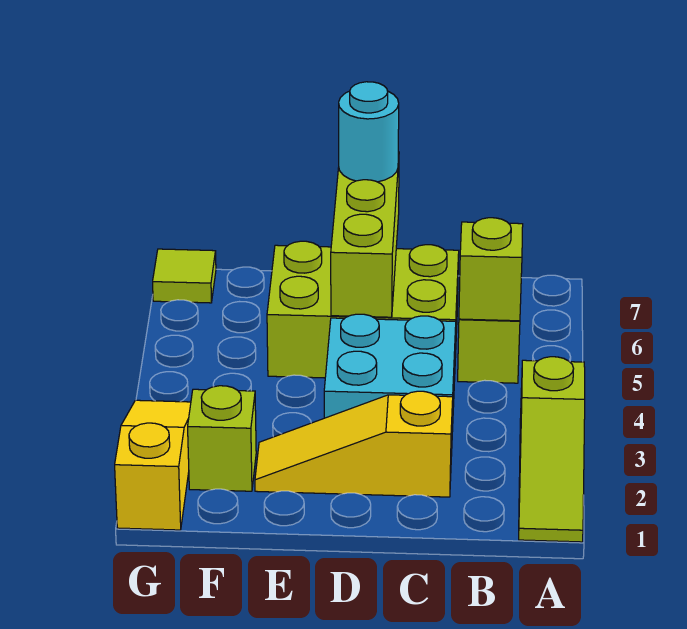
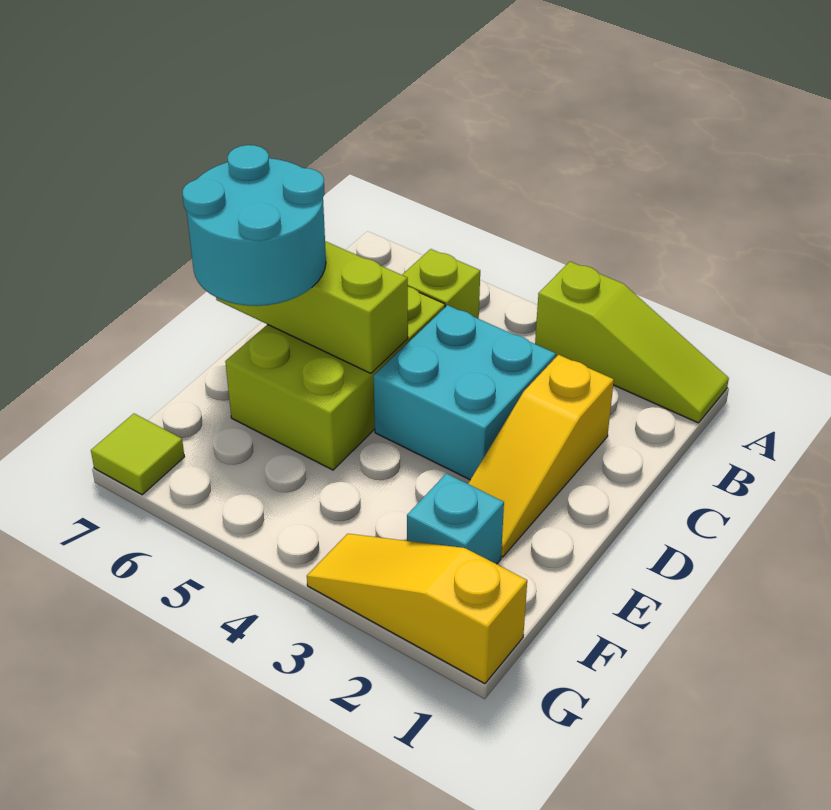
lime 1x1 brick [459,218,523,321] -> none
cyan 1x1 round brick [339,82,399,182] -> cyan 2x2 round brick [183,145,326,306]
lime 1x1 brick [188,386,256,491] -> cyan 1x1 brick [407,473,504,564]

